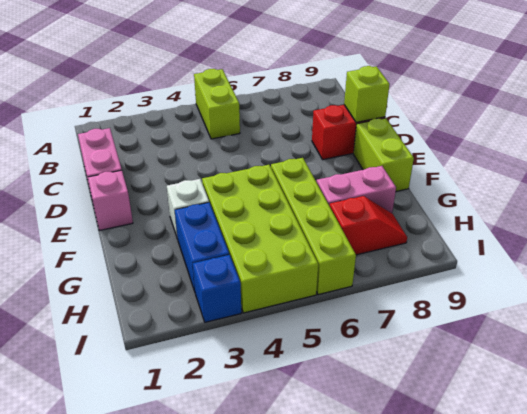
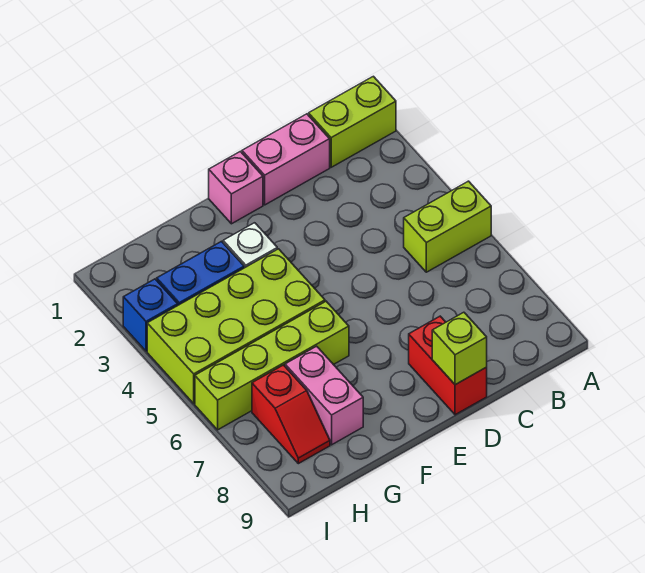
lime 1x2 brick [353,118,414,191] -> lime 1x2 brick moved to [309,76,396,167]

